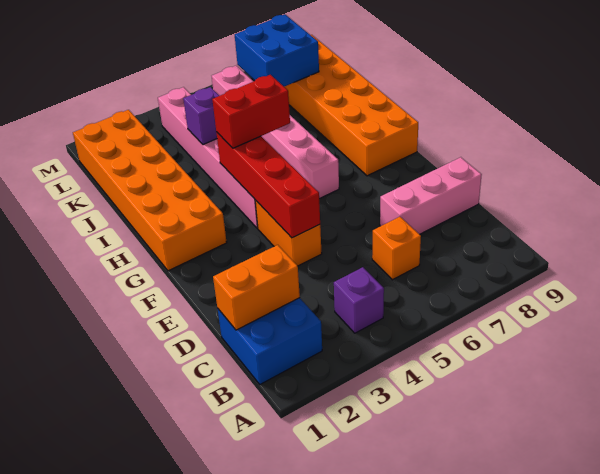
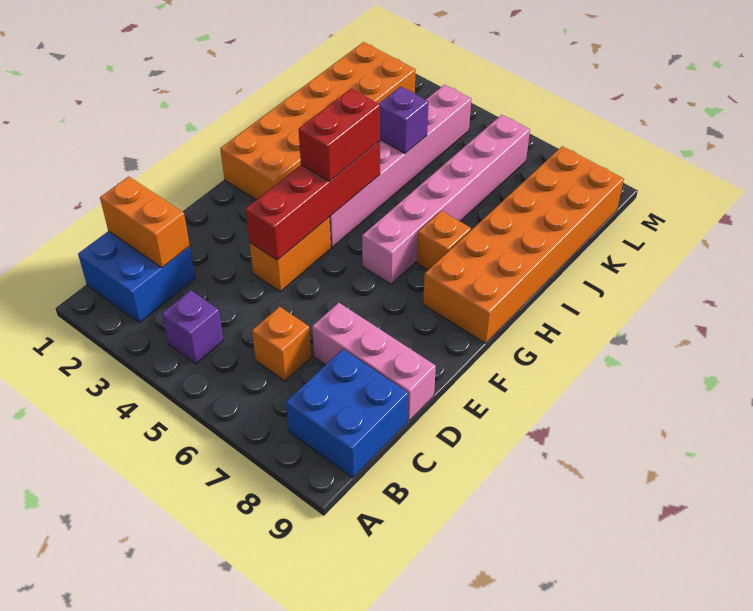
red 1x2 brick [212,75,290,148] -> red 1x2 brick turned to [299,89,380,181]
none -> orange 1x1 brick [417,211,471,270]
blue 2x2 brick [235,14,319,87] -> blue 2x2 brick moved to [286,349,408,478]

